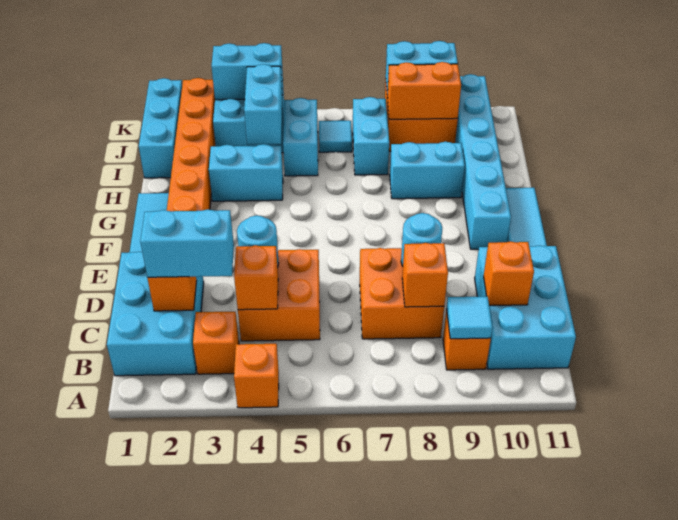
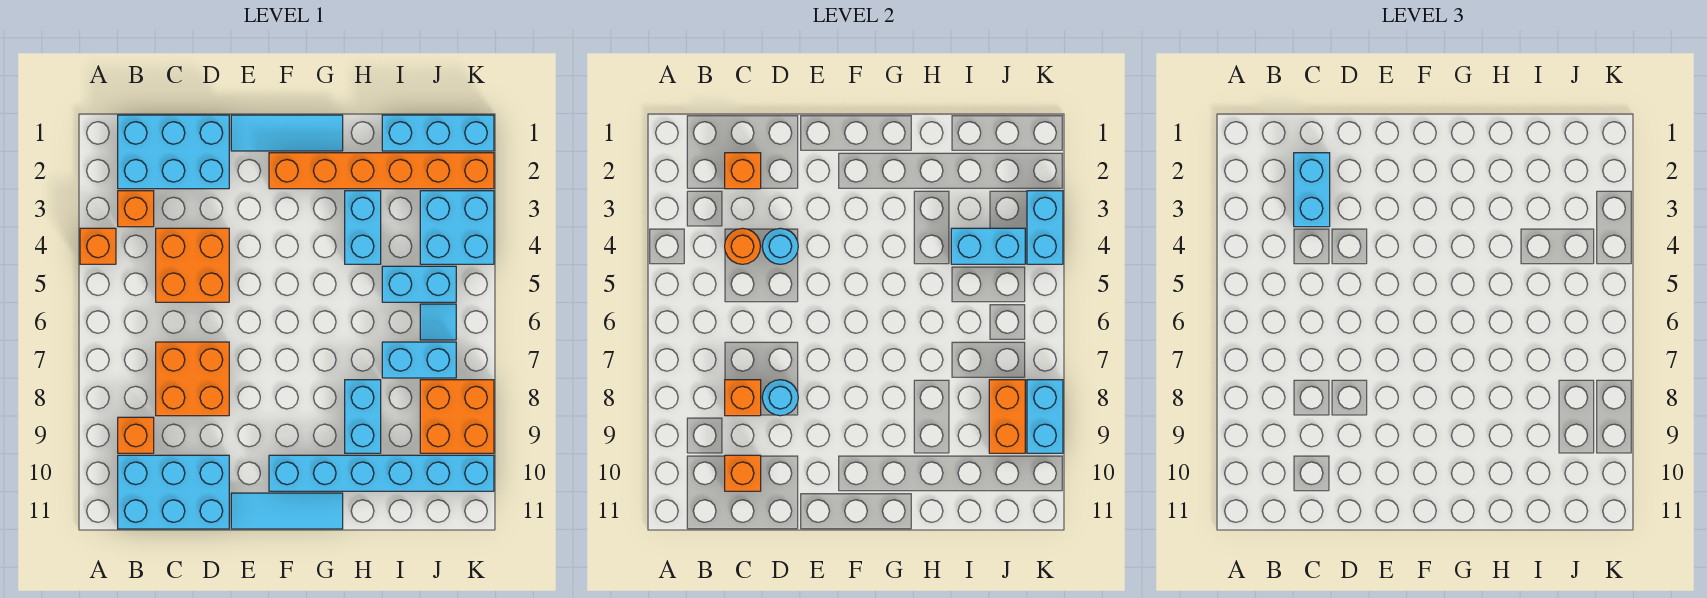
cyan 1x1 tile [447,296,493,339] -> none
orange 1x1 brick [234,245,278,310] -> orange 1x1 round brick [725,228,761,264]

